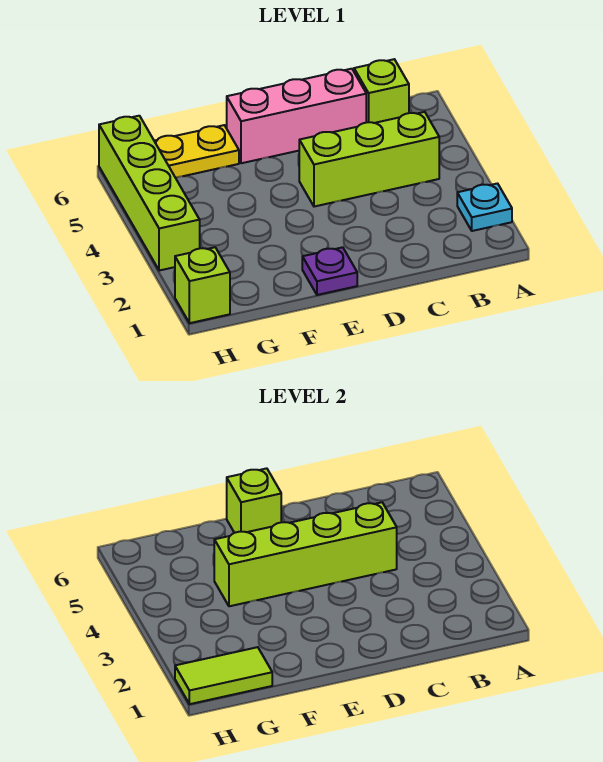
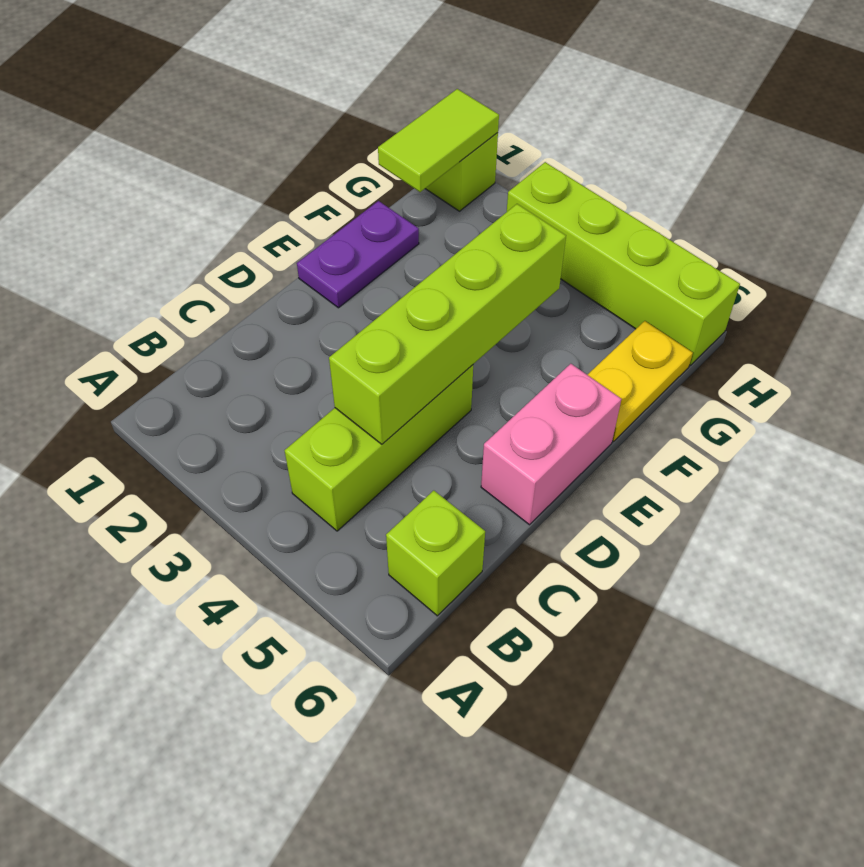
cyan 1x1 plate [457,184,512,231] -> none
pink 1x3 brick [227,69,366,163] -> pink 1x2 brick [481,364,621,525]
purple 1x1 plate [302,247,357,295] -> purple 1x2 plate [297,201,419,308]
lime 1x1 brick [227,468,281,533] -> none

